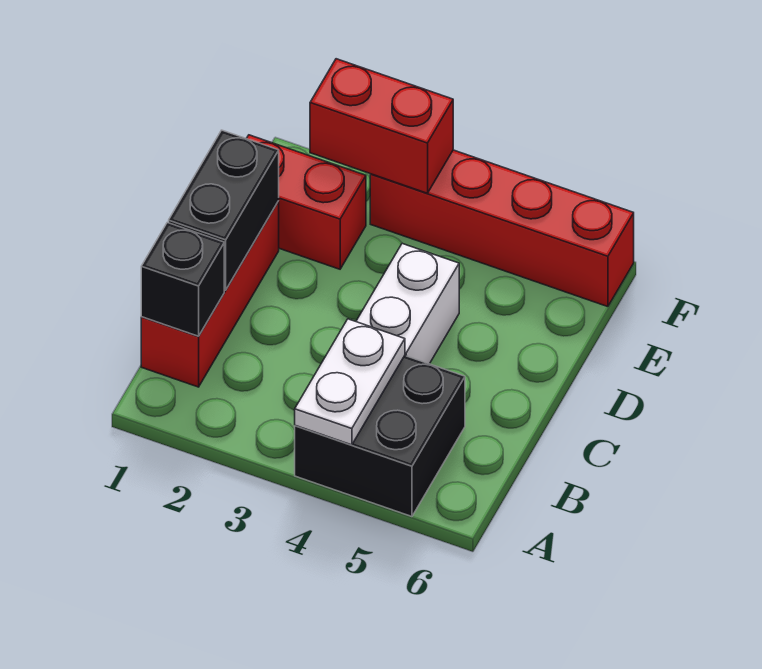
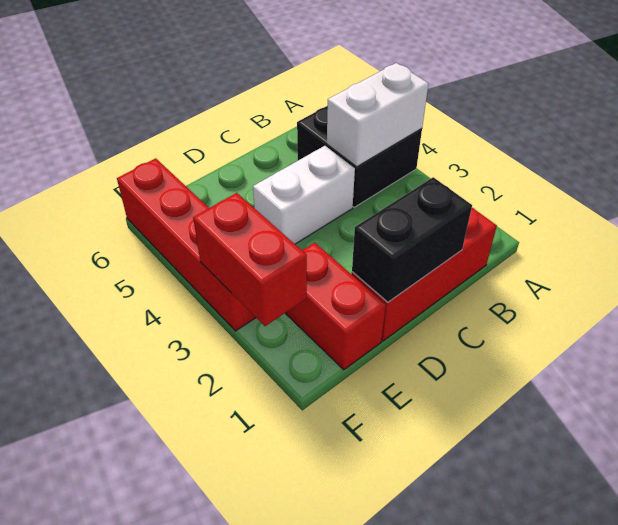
white 1x2 plate [295,319,405,445] -> white 1x2 brick [327,63,429,167]
black 1x1 brick [141,223,224,336] -> none

